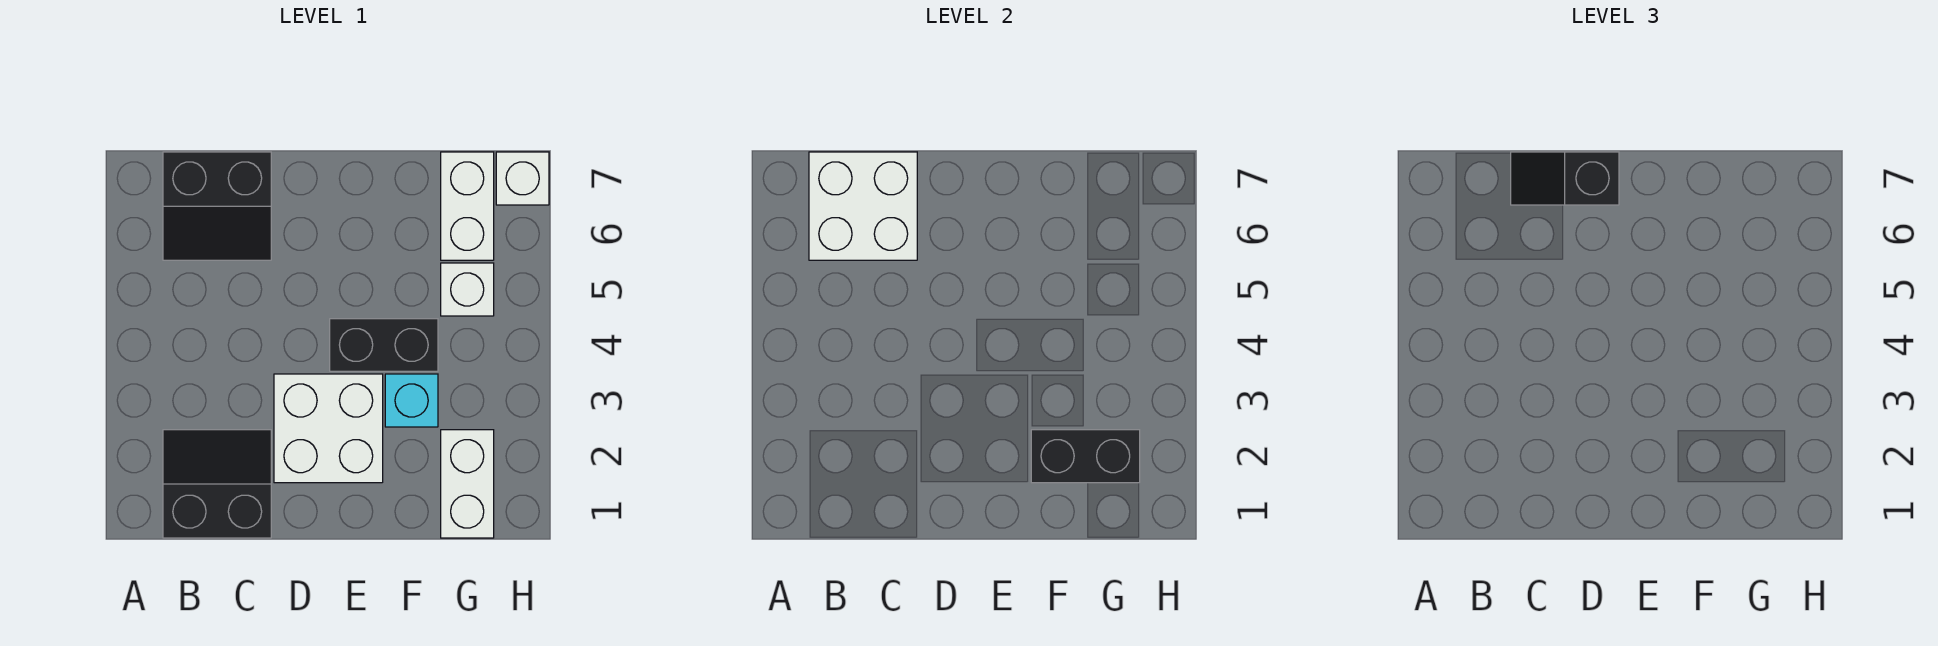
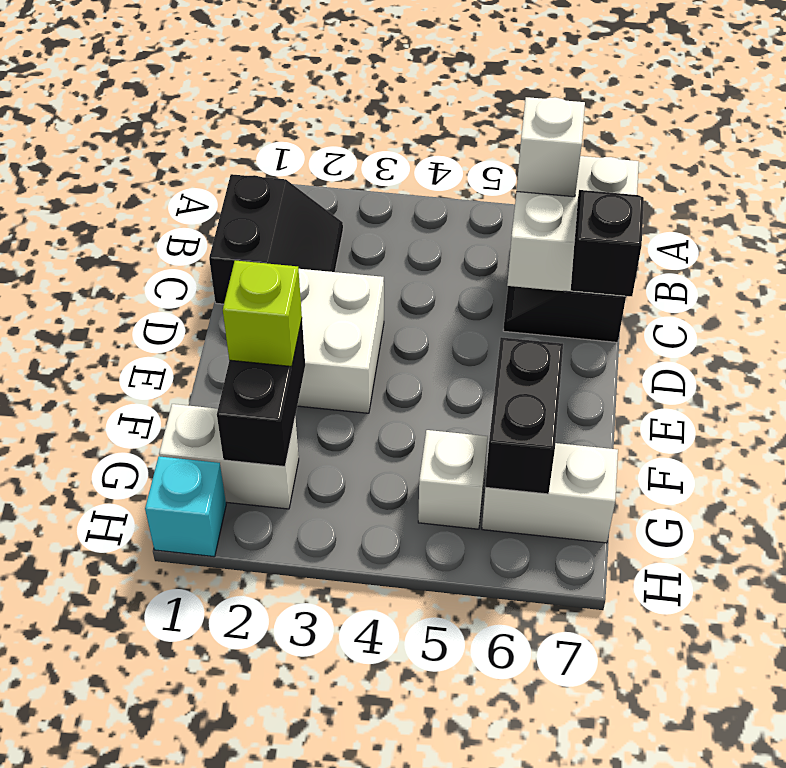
black 1x2 brick [330,319,438,371] -> black 1x2 brick moved to [485,337,563,494]
none -> lime 1x1 brick [223,260,302,366]
cyan 1x1 brick [385,374,438,427] -> cyan 1x1 brick moved to [145,456,226,557]
white 1x1 brick [496,152,549,205] -> white 1x1 brick moved to [517,97,585,197]

